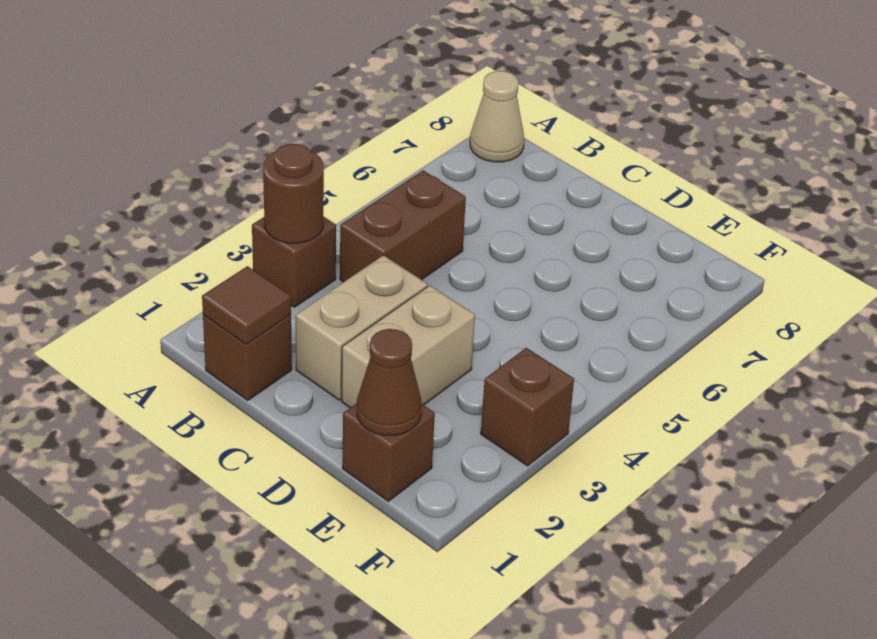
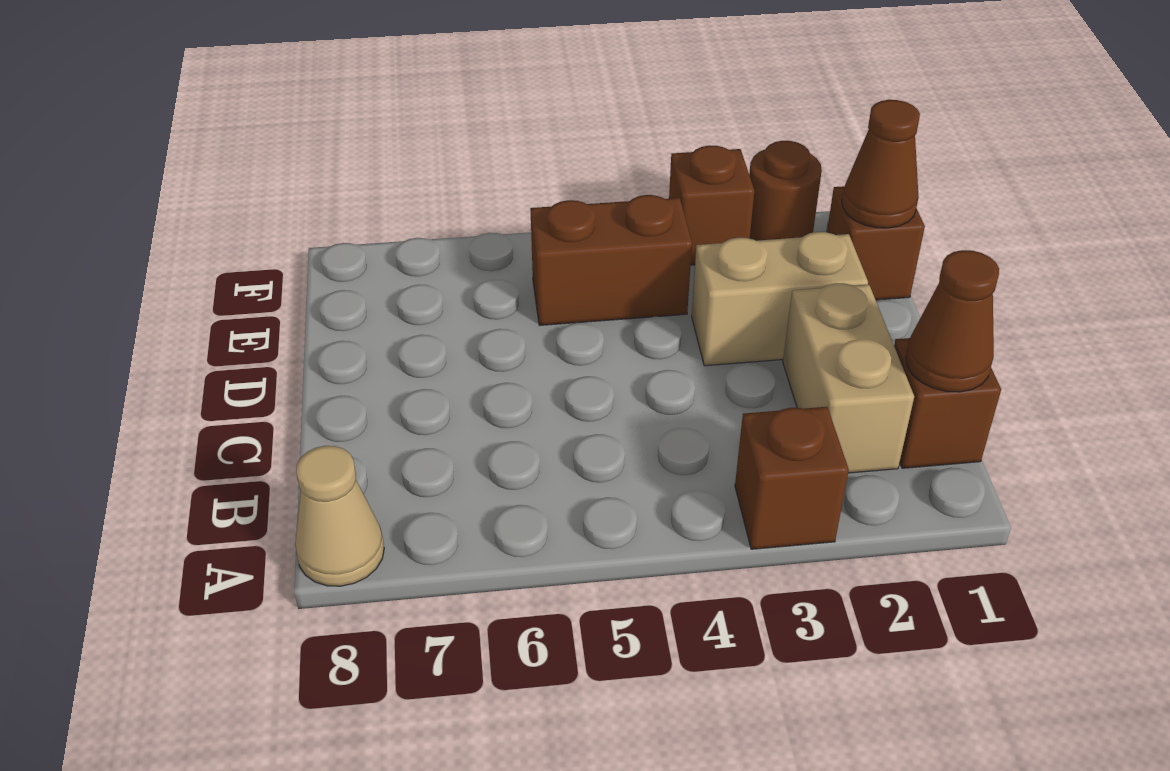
brown 1x1 round brick [263,144,324,243] -> brown 1x1 round brick moved to [749,141,822,241]
brown 1x1 tile [202,266,291,344] -> brown 1x1 cone [905,250,999,392]
brown 1x2 brick [340,170,466,282] -> brown 1x2 brick moved to [530,195,692,325]
tan 1x2 brick [296,255,427,400] -> tan 1x2 brick turned to [783,283,914,473]

